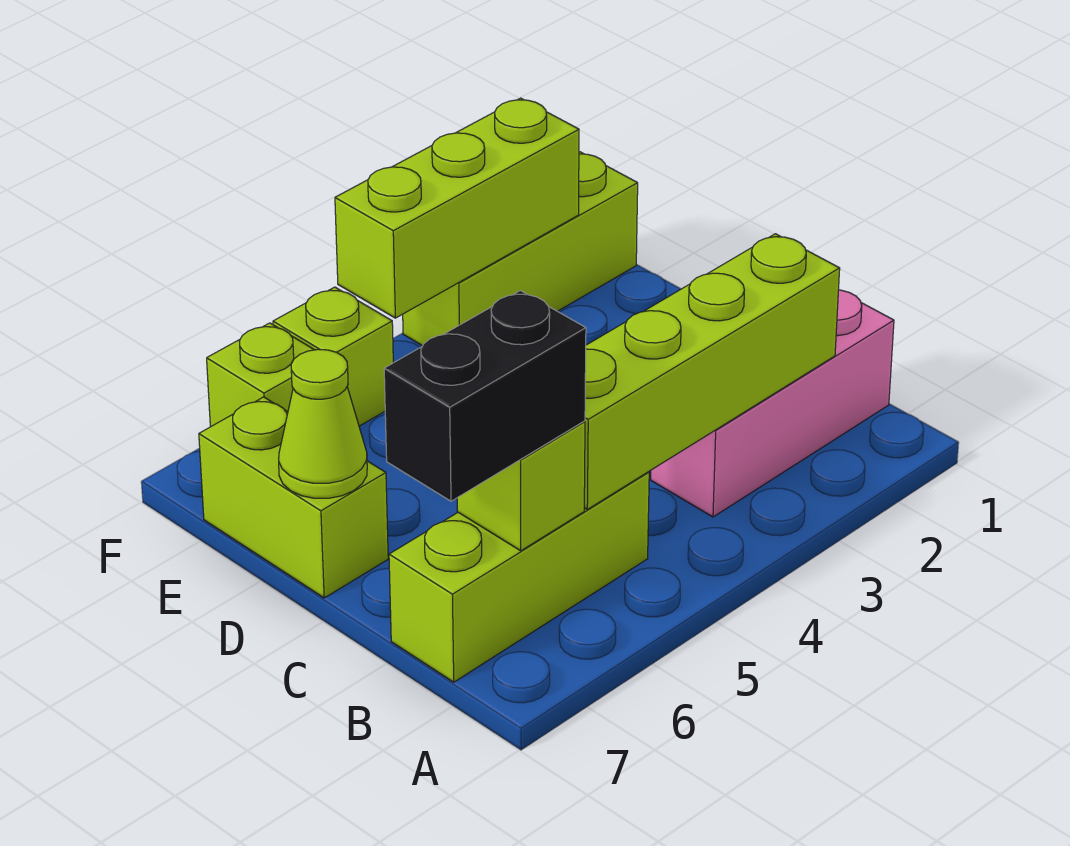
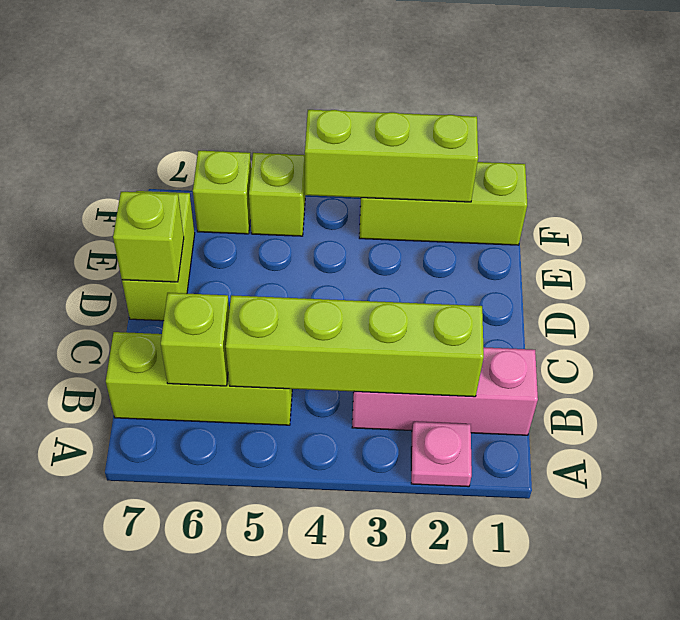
none -> pink 1x1 plate [411,422,472,487]
black 1x2 brick [384,291,586,501] -> none
lime 1x1 cone [279,349,367,498] -> lime 1x1 brick [113,192,184,282]

